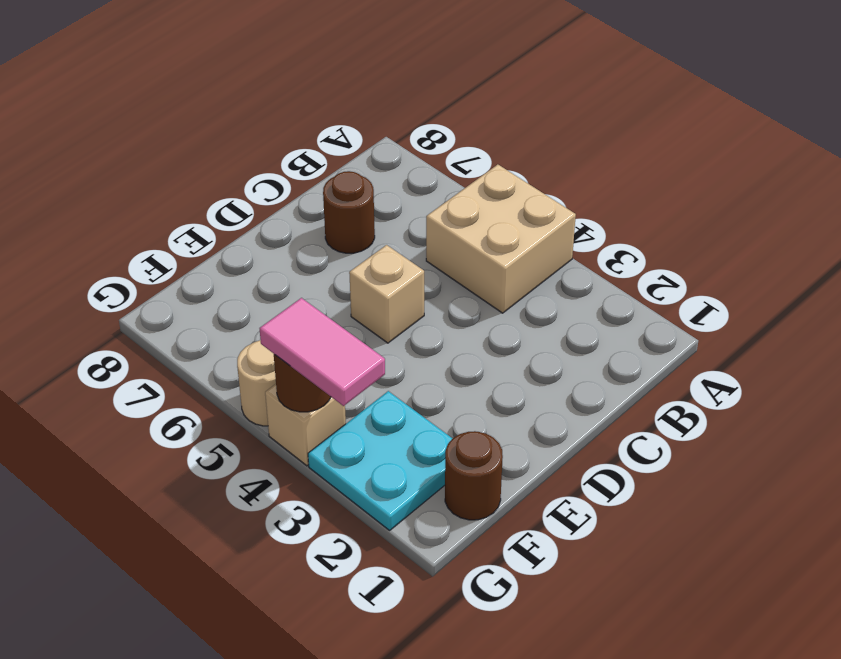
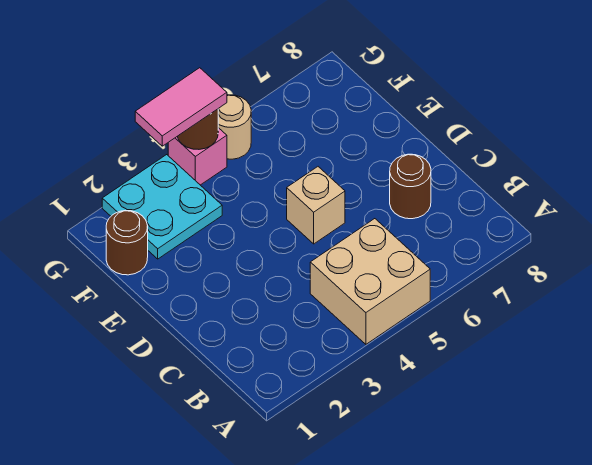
tan 1x1 brick [265,384,346,466] -> pink 1x1 brick [168,128,227,185]

